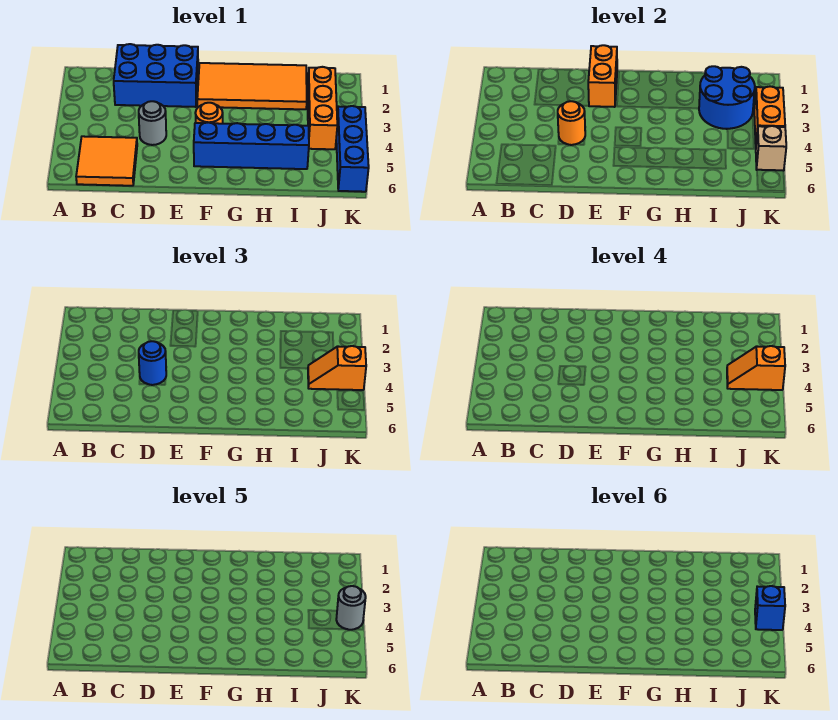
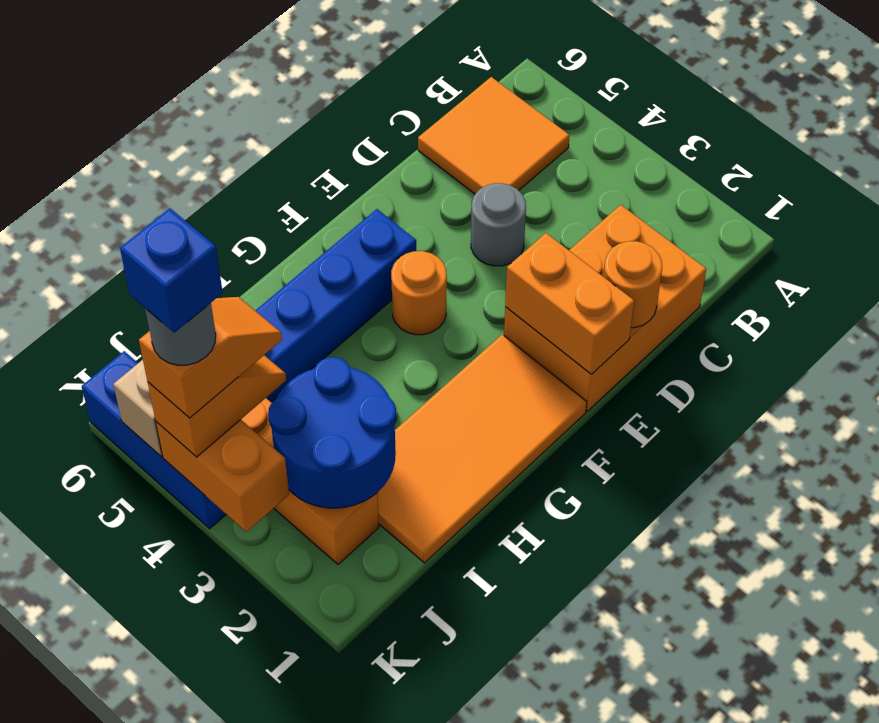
blue 2x3 brick [114,44,198,107] -> orange 2x3 brick [504,205,706,411]
orange 1x1 round brick [558,101,585,145] -> orange 1x1 round brick moved to [603,241,662,328]
blue 1x1 round brick [139,341,166,385] -> none

